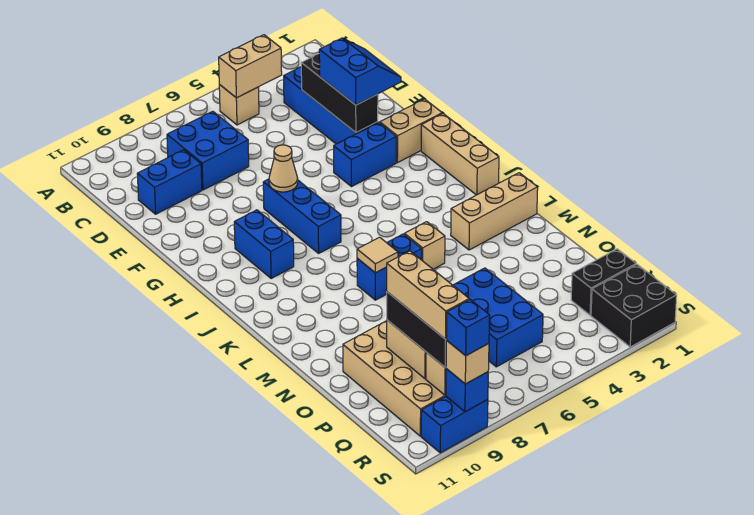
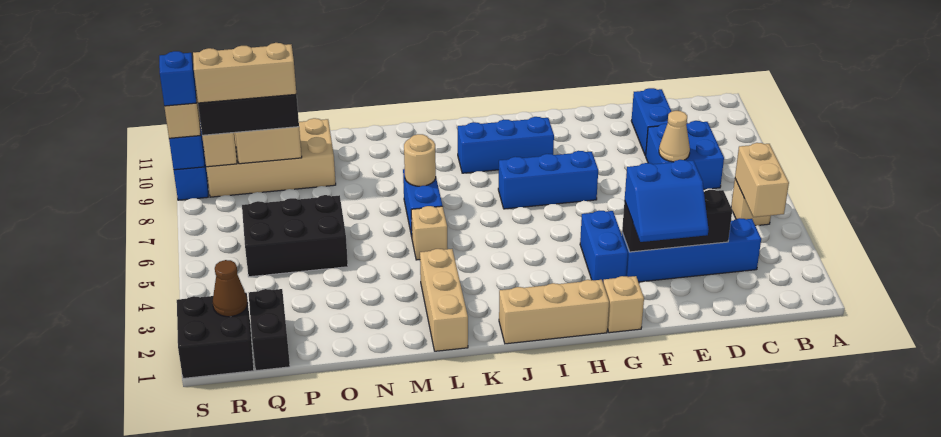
tan 1x2 brick [380,99,442,163] -> tan 1x1 brick [603,276,644,333]
tan 1x1 cone [269,145,298,192] -> tan 1x1 cone moved to [659,111,690,162]
blue 1x2 brick [234,210,294,279] -> blue 1x3 brick [458,117,554,173]
tan 1x1 tile [357,237,398,273] -> tan 1x1 round brick [404,134,436,186]
blue 2x3 brick [453,268,543,367] -> black 2x3 brick [242,195,348,277]
none -> brown 1x1 cone [213,260,248,317]

